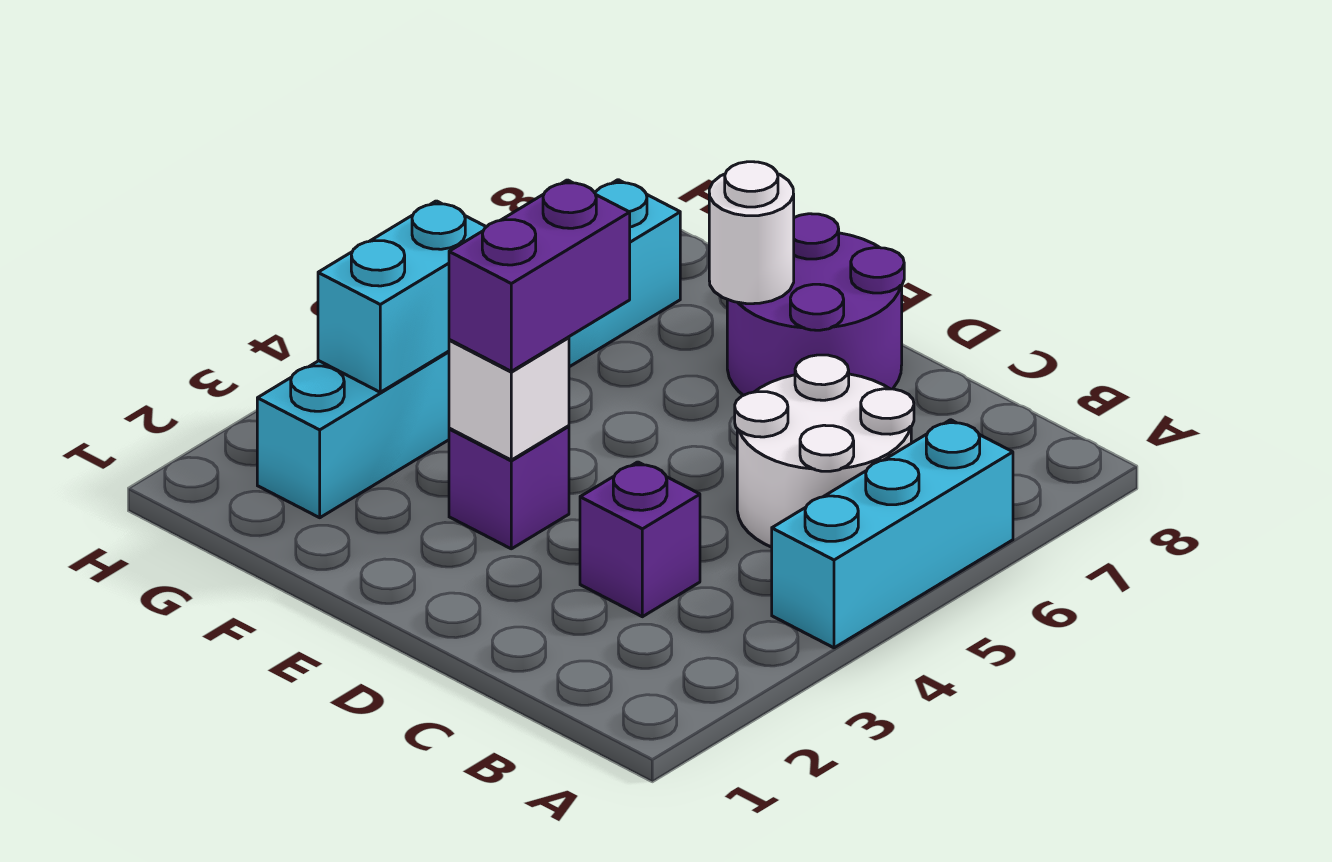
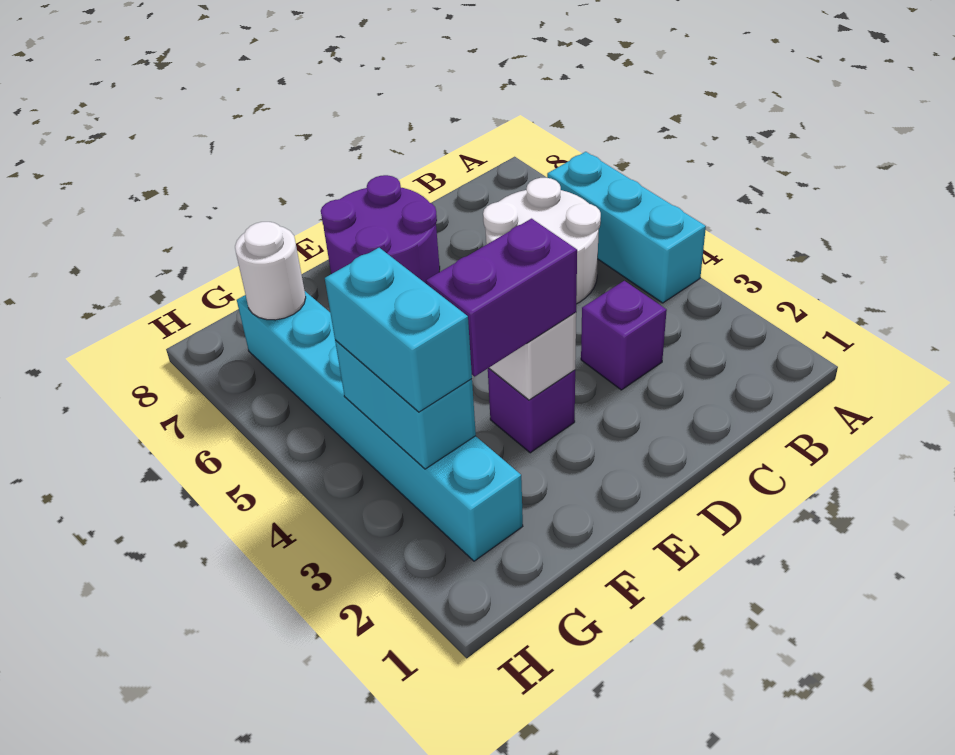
purple 1x2 brick [449,180,630,371] -> purple 1x2 brick turned to [426,219,577,376]
white 1x1 round brick [709,162,794,304] -> white 1x1 round brick moved to [235,222,306,320]
none -> cyan 1x2 brick [325,248,472,412]

